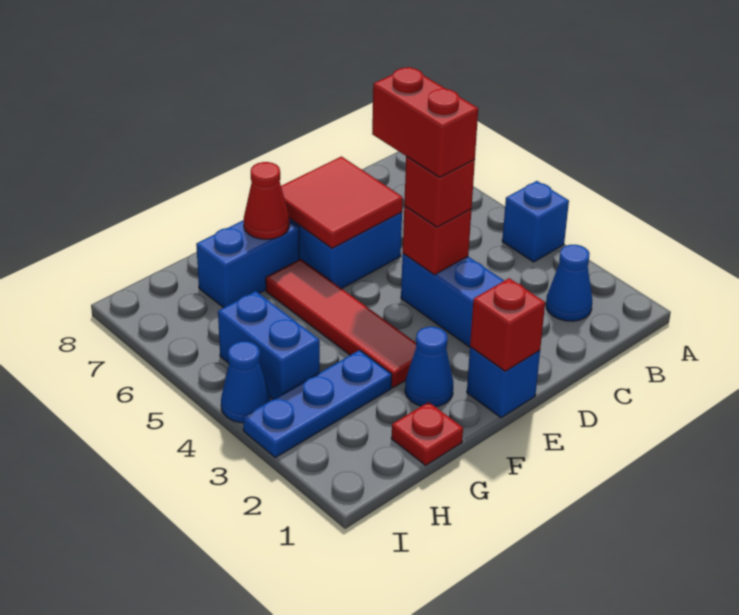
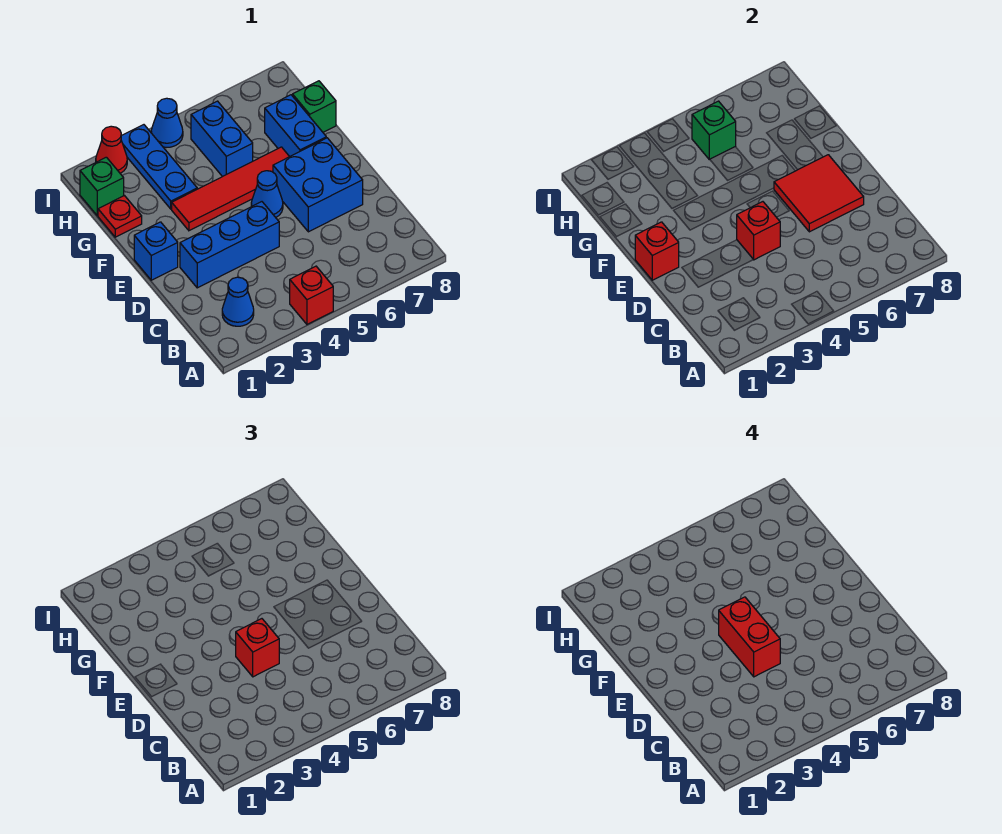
blue 1x1 brick [502,181,569,262] -> red 1x1 brick [290,266,333,324]
red 1x2 brick [372,67,478,177] -> red 1x2 brick turned to [719,597,780,677]
blue 1x1 cone [405,327,453,407] -> blue 1x1 cone moved to [251,171,283,217]
red 1x1 cone [244,162,290,239] -> red 1x1 cone moved to [96,126,127,173]
none -> green 1x1 brick [293,81,336,132]
none -> green 1x1 brick [80,157,124,216]
blue 1x2 brick [218,291,320,399] -> blue 1x2 brick turned to [191,101,253,177]
none -> green 1x1 brick [692,101,736,160]

